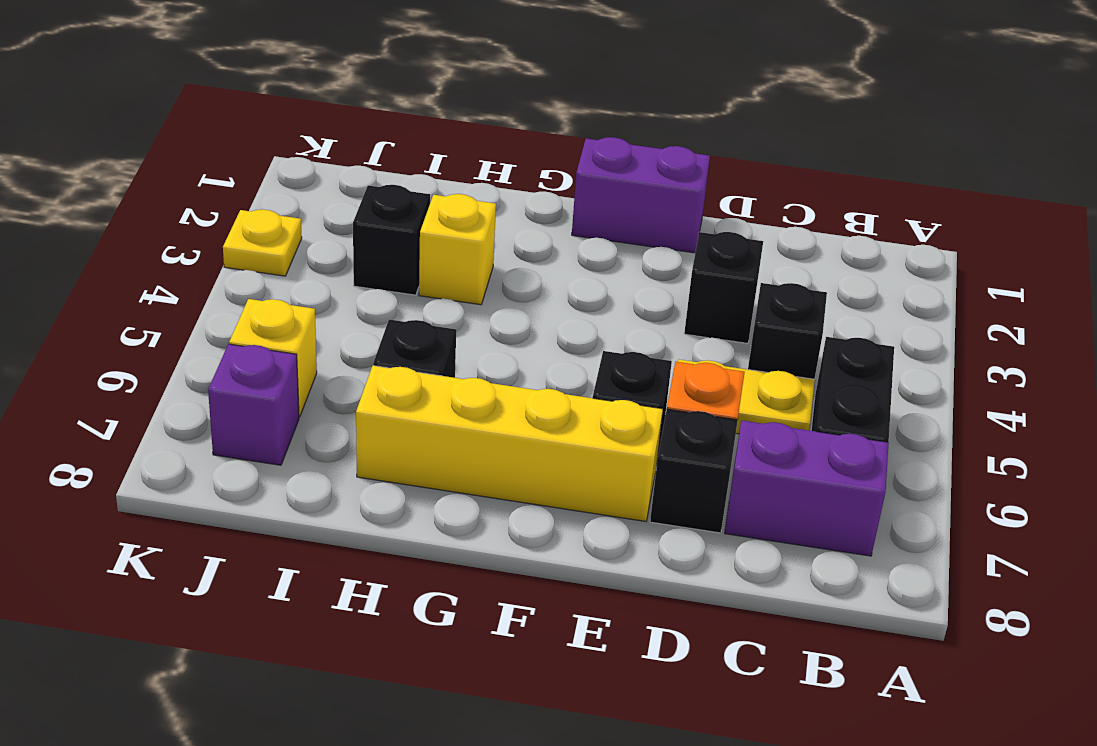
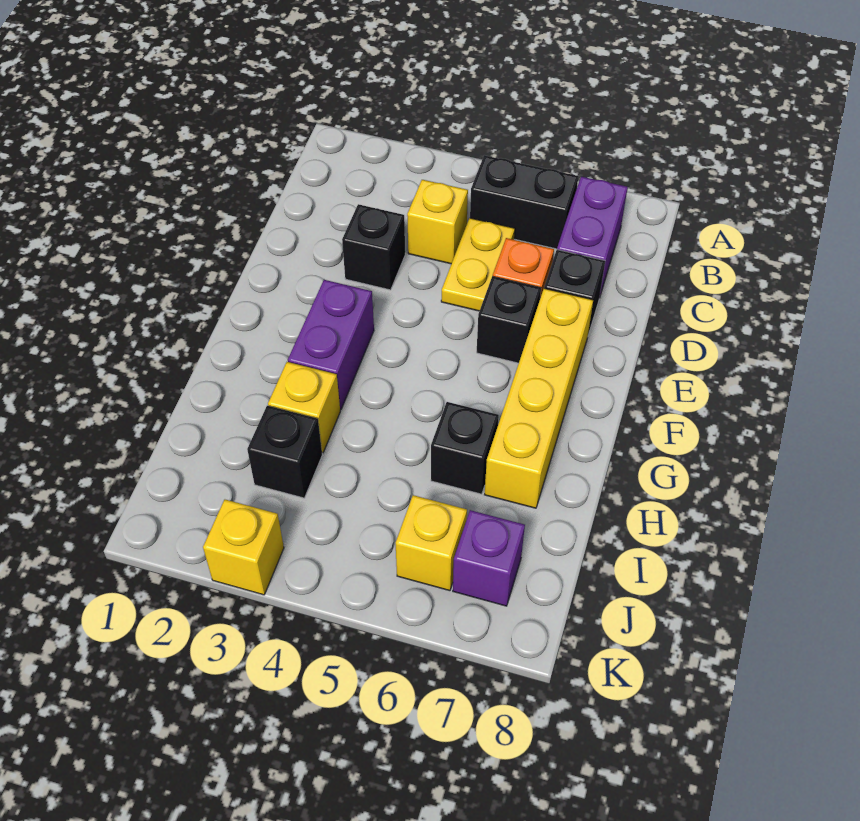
black 1x1 brick [748,283,827,379] -> yellow 1x1 brick [407,180,468,264]
purple 1x2 brick [572,137,710,253] -> purple 1x2 brick moved to [288,280,374,410]
yellow 1x1 plate [223,209,302,276] -> yellow 1x1 brick [203,500,284,595]

